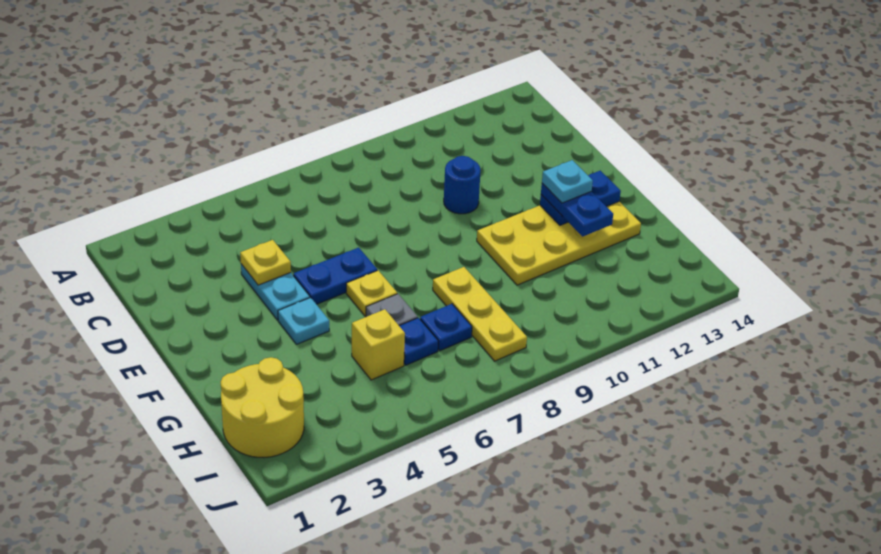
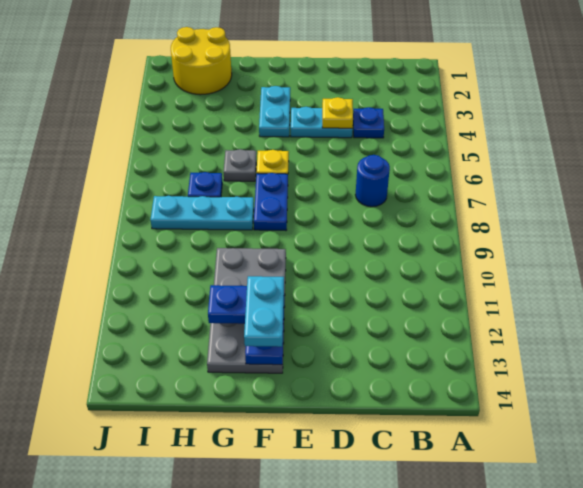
blue 1x1 round brick [444,156,481,214] -> blue 1x1 round brick moved to [355,155,390,207]
blue 1x2 plate [293,248,377,304] -> blue 1x2 plate moved to [254,173,288,231]
cyan 1x1 plate [278,298,329,344] -> cyan 1x2 plate [259,86,290,137]
yellow 2x4 plate [477,202,641,285] -> grey 2x4 plate [207,248,286,373]
cyan 1x1 plate [542,160,593,203] -> cyan 1x2 plate [244,276,284,347]
yellow 1x3 plate [433,267,527,361] -> cyan 1x3 plate [150,196,254,230]
yellow 1x1 brick [352,309,405,380] -> none
blue 1x1 plate [400,318,438,365] -> blue 1x1 plate moved to [353,107,384,138]

